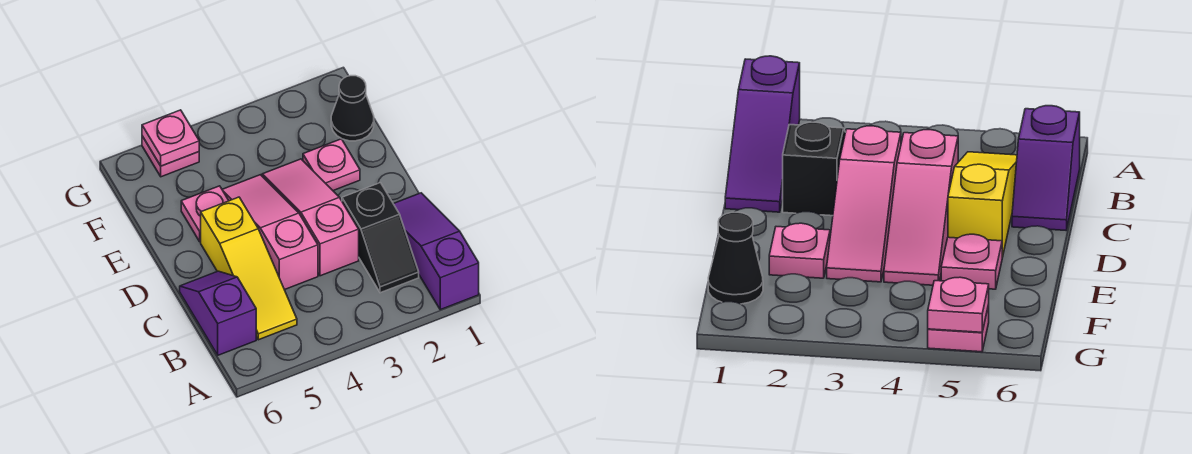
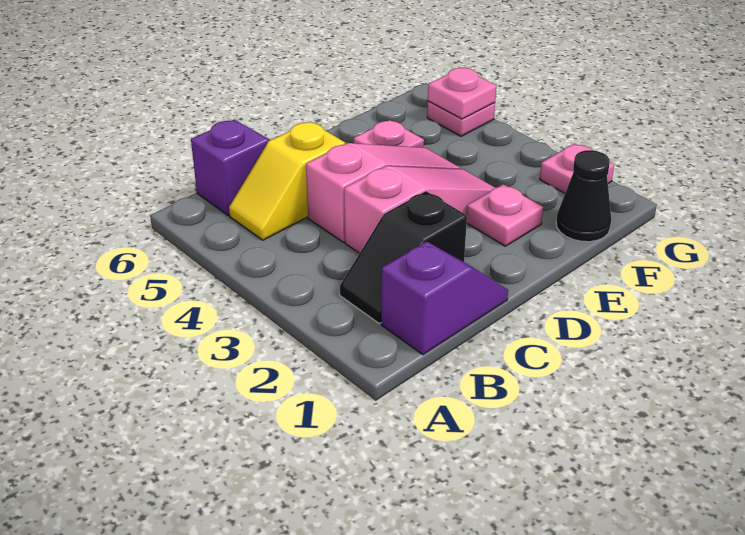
purple 1x3 slope [393,193,479,310] -> purple 1x2 slope [381,242,508,355]
yellow 1x3 slope [201,197,297,340] -> yellow 1x2 slope [229,122,345,240]
none -> pink 1x1 plate [540,144,614,193]

